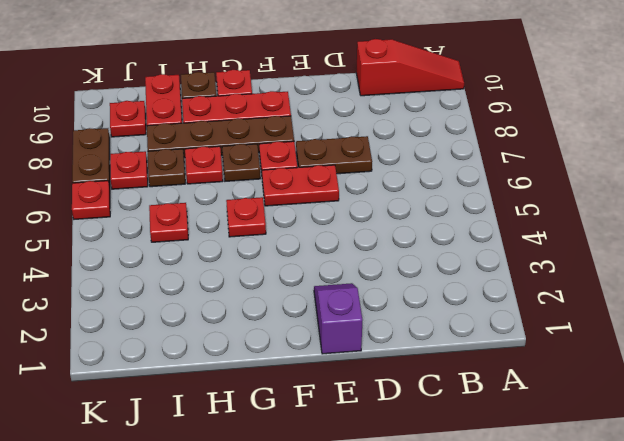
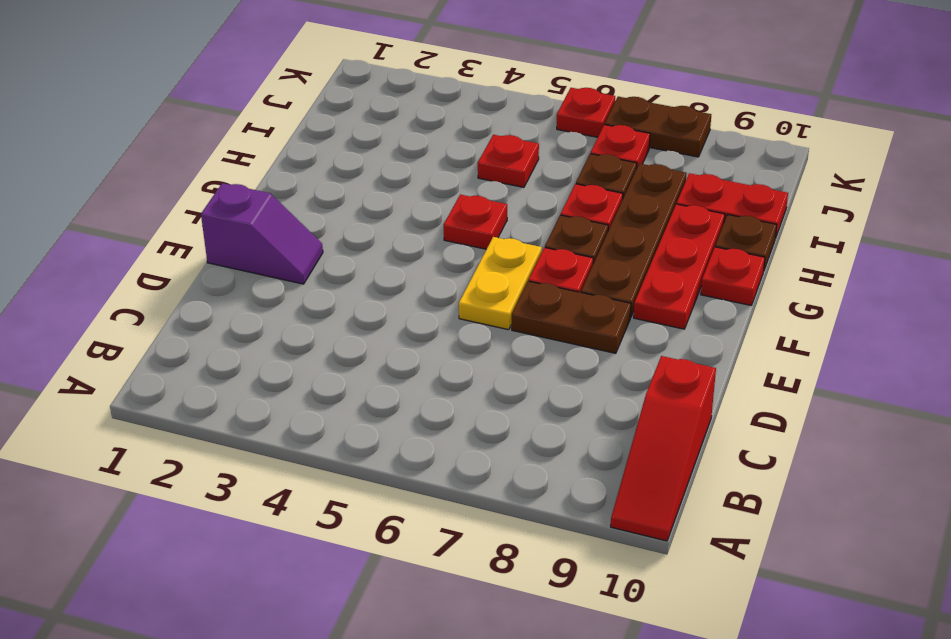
brown 1x2 plate [296,136,372,174] -> brown 1x2 plate turned to [512,281,631,353]
red 1x2 plate [262,165,339,206] -> yellow 1x2 plate [459,237,542,330]
red 1x1 plate [110,101,146,137] -> none

